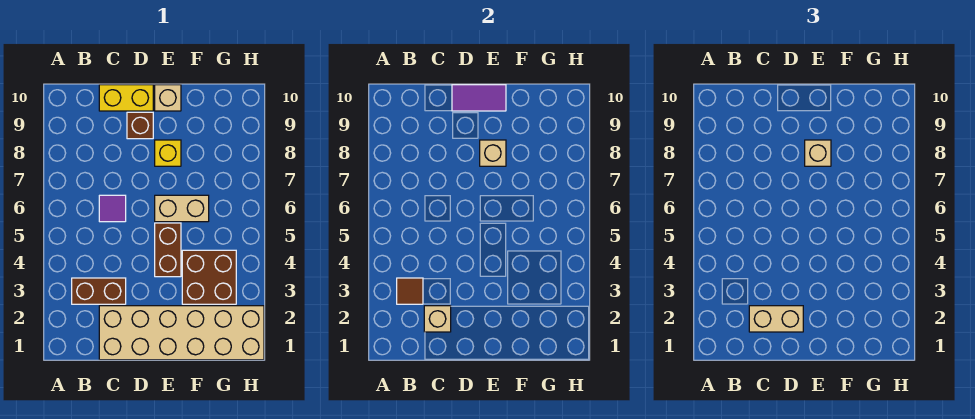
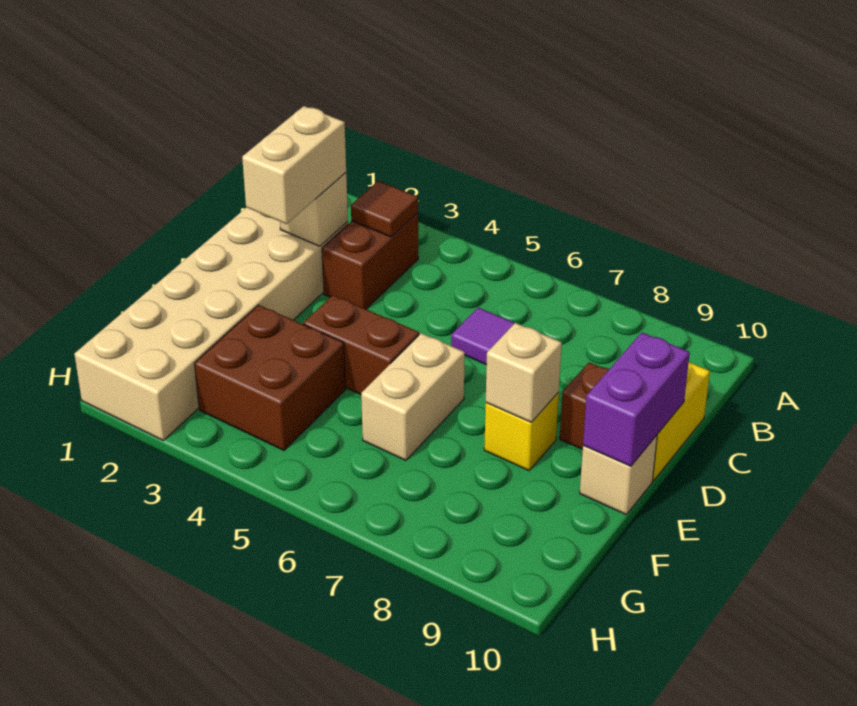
purple 1x2 tile [452,85,506,111] -> purple 1x2 brick [583,333,690,466]
tan 1x1 brick [805,140,831,166] -> none

